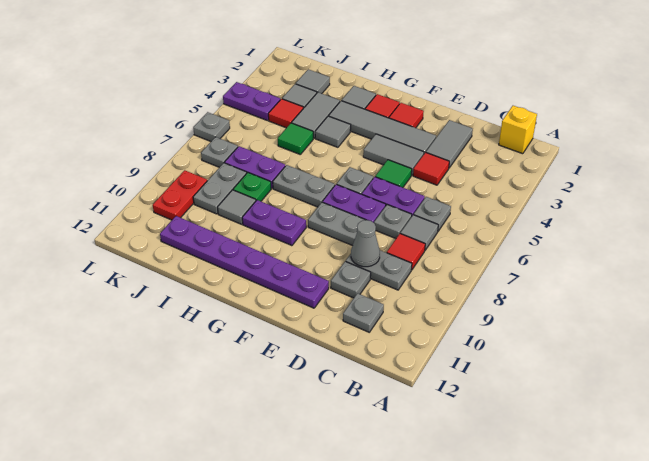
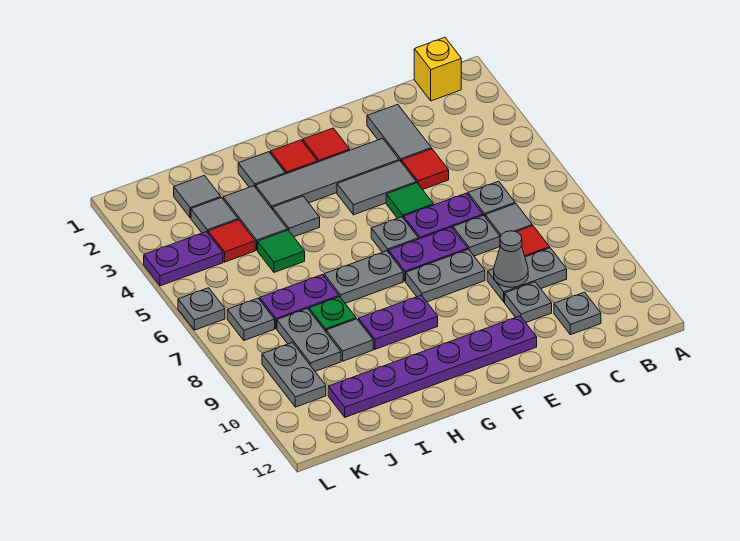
red 1x2 plate [153,170,207,220] -> grey 1x2 plate [262,343,326,407]

